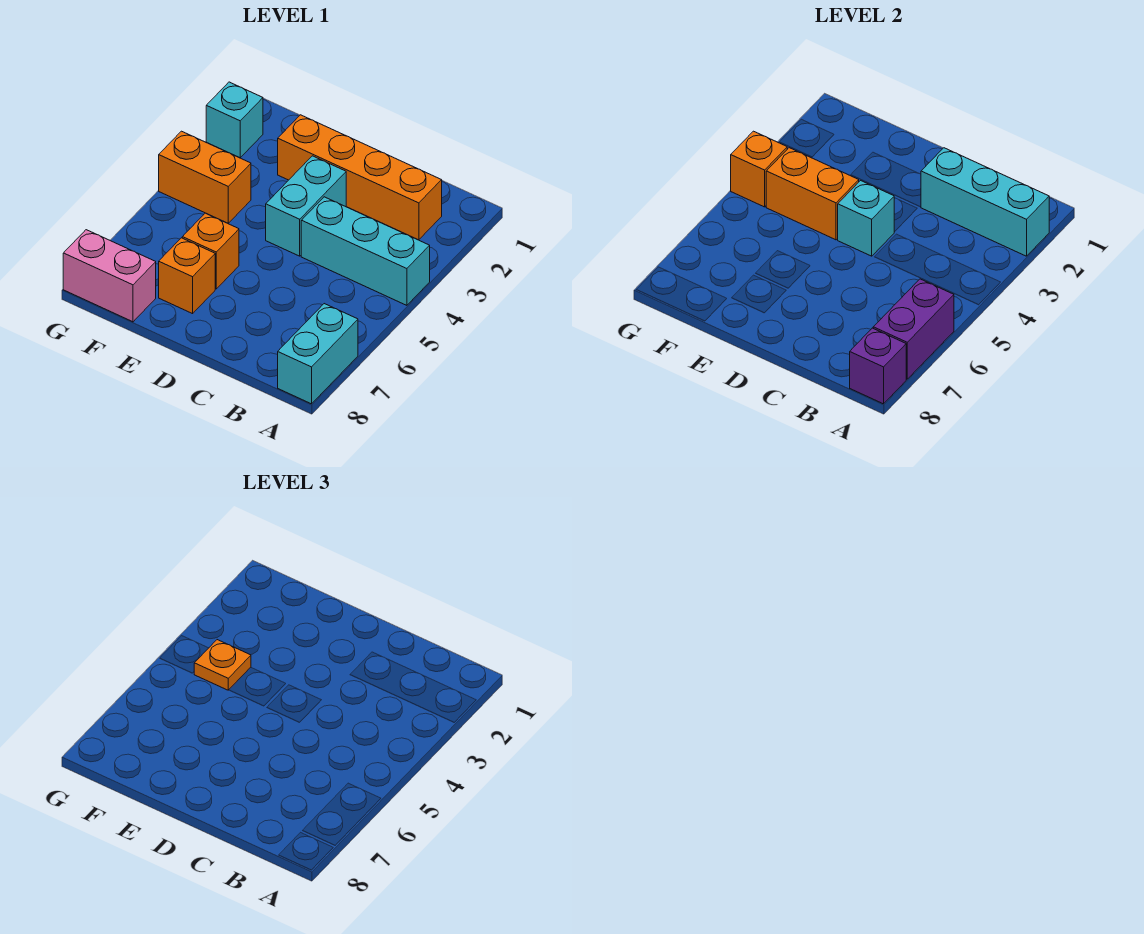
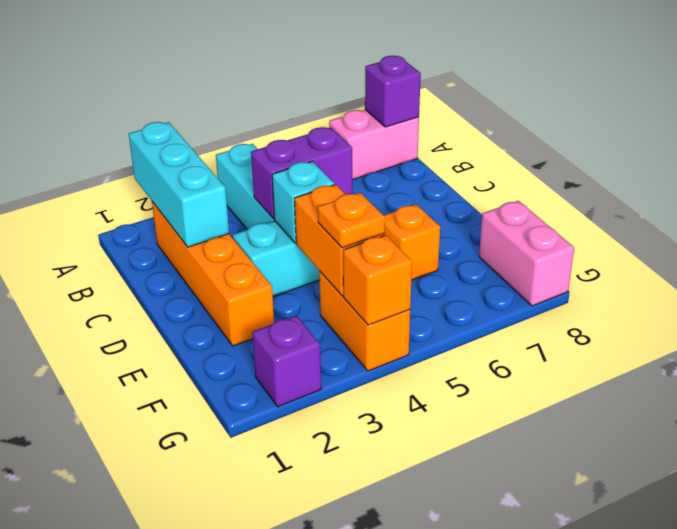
purple 1x2 brick [873,279,954,379] -> purple 1x2 brick moved to [251,127,353,219]
cyan 1x2 brick [278,304,358,404] -> pink 1x2 brick [329,110,419,180]
orange 1x1 brick [159,238,215,314] -> none
cyan 1x1 brick [206,82,263,158] -> purple 1x1 brick [252,316,321,407]

